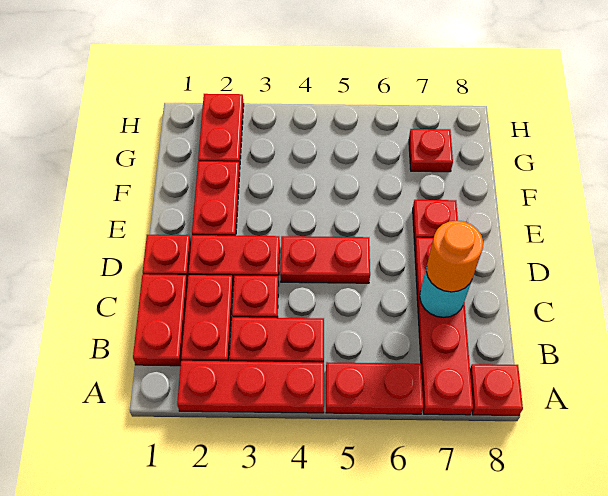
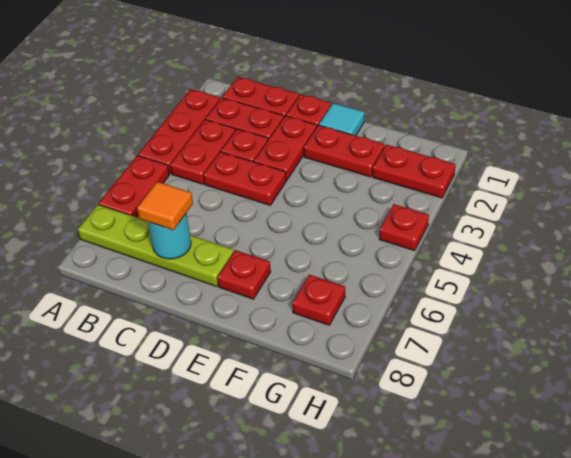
red 1x4 plate [415,238,473,415] -> lime 1x4 plate [78,205,234,287]
red 1x1 plate [470,364,523,416] -> red 1x1 plate moved to [379,204,429,251]
orange 1x1 round brick [426,221,483,292] -> orange 1x1 tile [137,182,193,230]
red 1x2 plate [280,236,370,283] -> red 1x2 plate turned to [203,152,286,205]
none -> cyan 1x1 tile [319,103,364,136]

